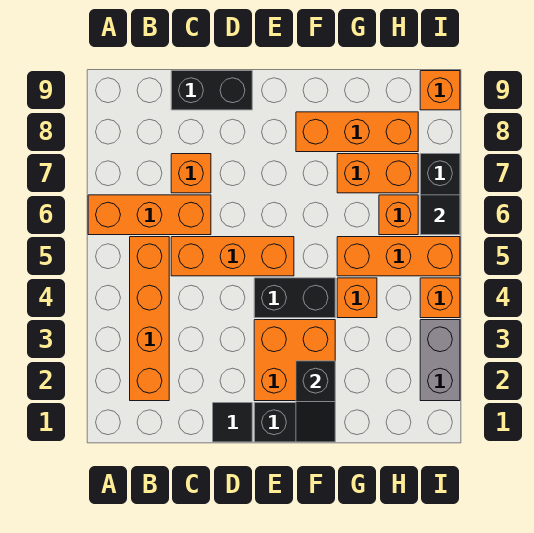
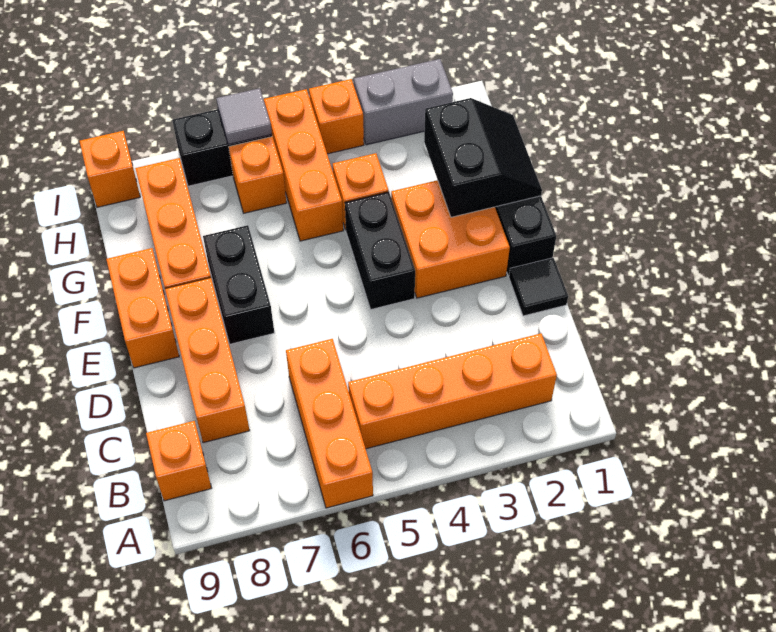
orange 1x3 brick [171,237,294,276] -> orange 1x3 brick moved to [165,278,250,443]
orange 1x1 brick [171,154,211,193] -> orange 1x1 brick moved to [146,421,211,501]
black 1x2 brick [171,71,252,110] -> black 1x2 brick moved to [203,225,274,344]
black 1x2 slope [296,361,335,442] -> black 2x2 slope [424,98,542,217]
orange 1x2 brick [337,154,418,193] -> orange 1x2 brick moved to [106,248,179,368]
black 1x1 tile [420,195,460,235] -> grey 1x1 tile [216,88,272,144]

